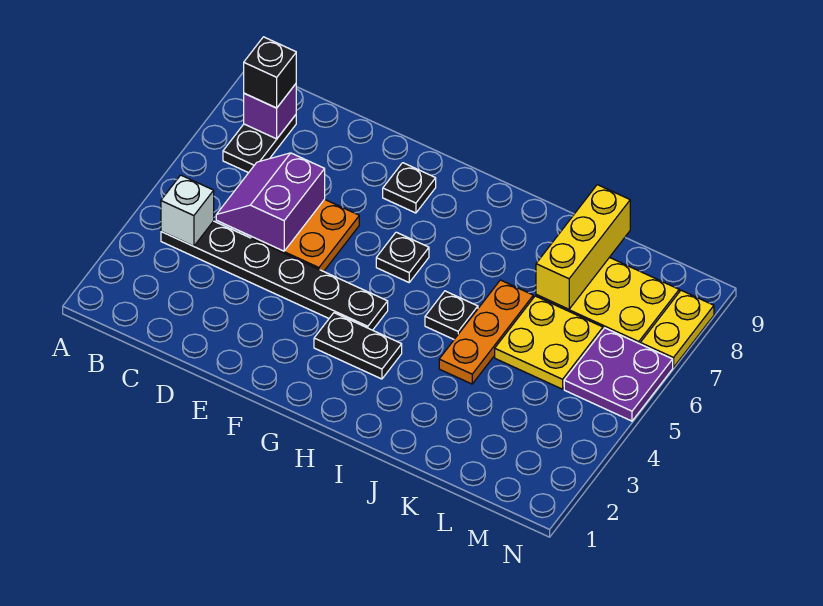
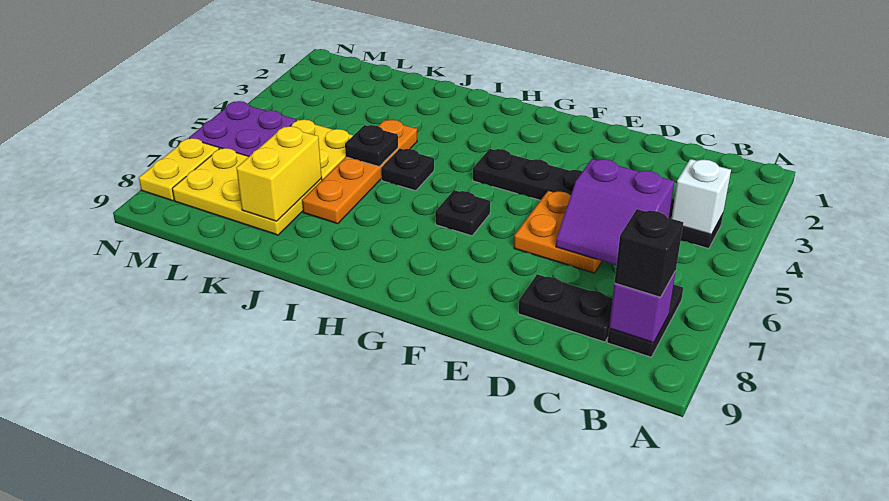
purple 2x2 slope [216,153,325,251] -> purple 2x2 slope turned to [556,159,674,265]
black 1x1 plate [383,163,436,213] -> black 1x1 plate moved to [345,125,398,167]
black 1x2 plate [314,313,402,379] -> black 1x2 plate moved to [518,274,613,342]
orange 1x3 plate [439,280,533,384] -> orange 1x4 plate [302,120,417,224]
yellow 1x3 brick [536,185,630,309] -> yellow 1x2 brick [236,126,322,221]

